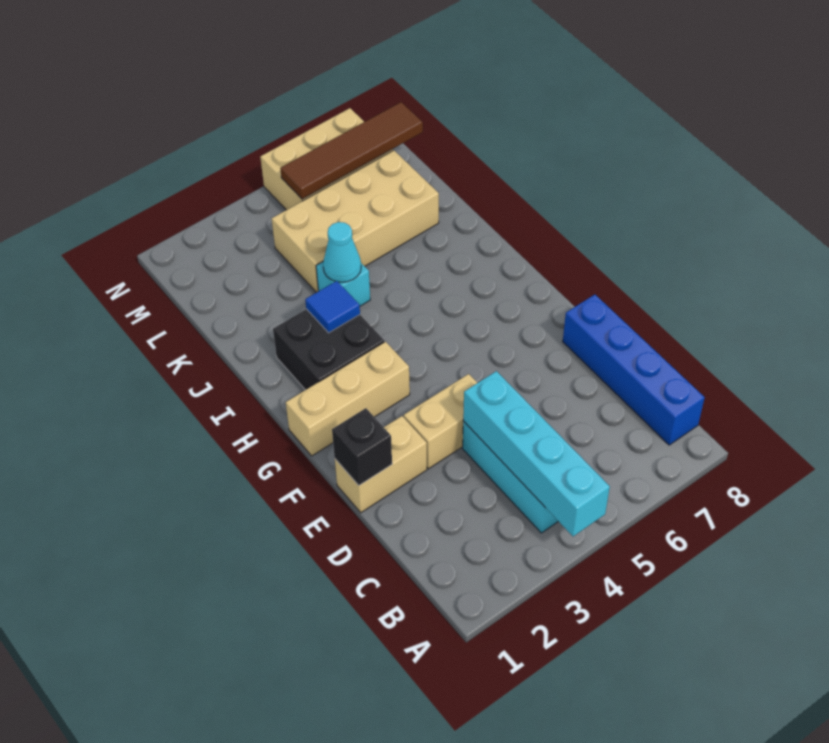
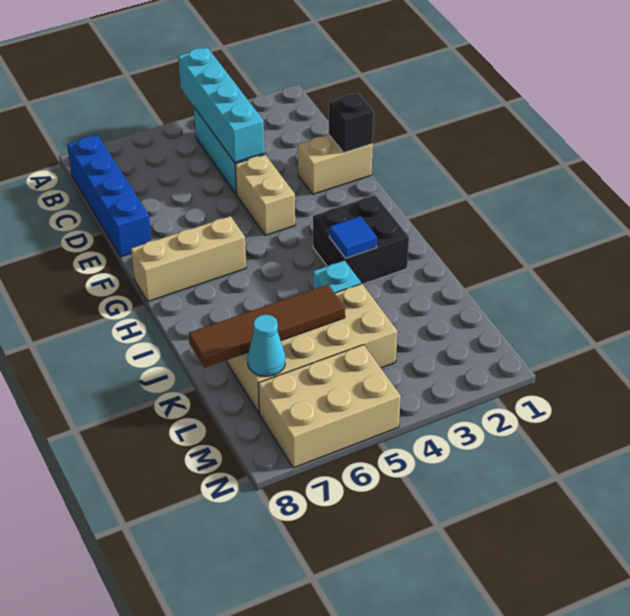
tan 1x2 brick [404,374,477,469] -> tan 1x2 brick turned to [235,155,295,235]
tan 1x3 brick [286,342,410,456] -> tan 1x3 brick moved to [131,216,246,301]
cyan 1x1 cone [323,222,361,282] -> cyan 1x1 cone moved to [248,315,285,376]
brown 1x4 tile [280,102,423,199] -> brown 1x4 tile moved to [189,285,345,368]

